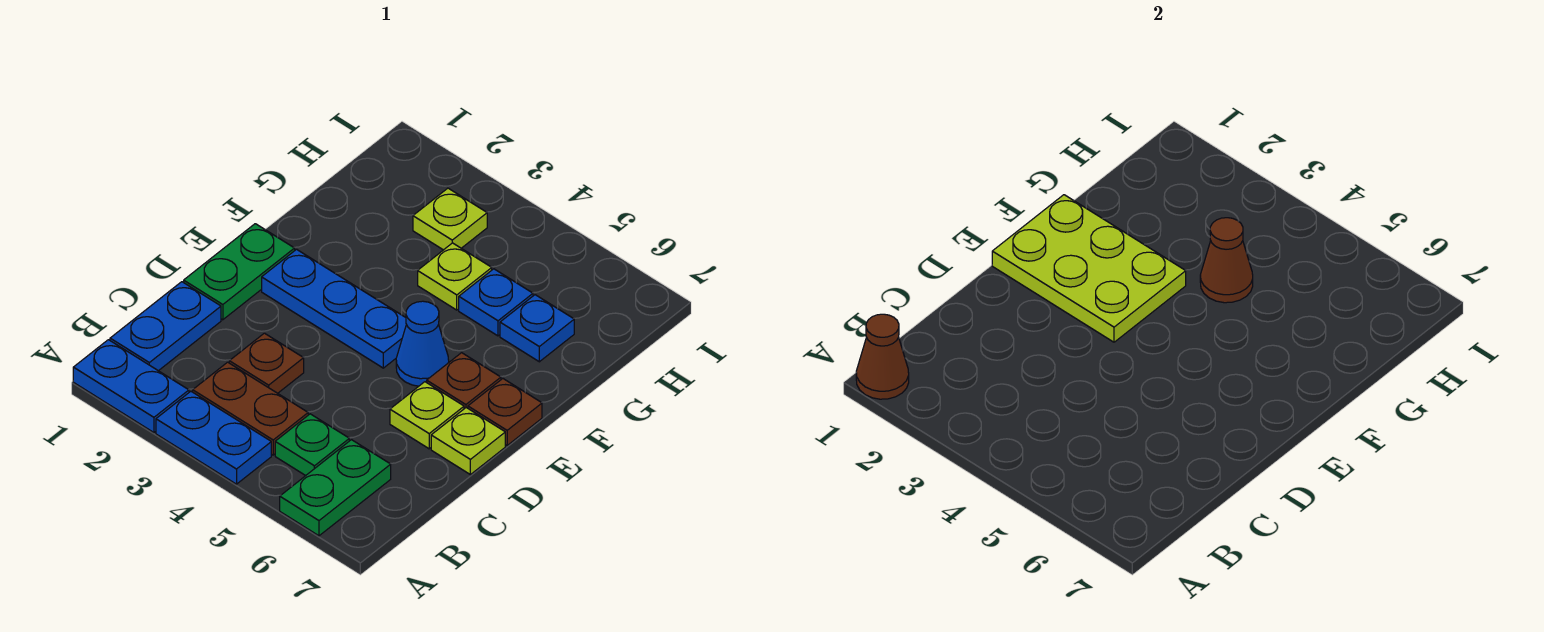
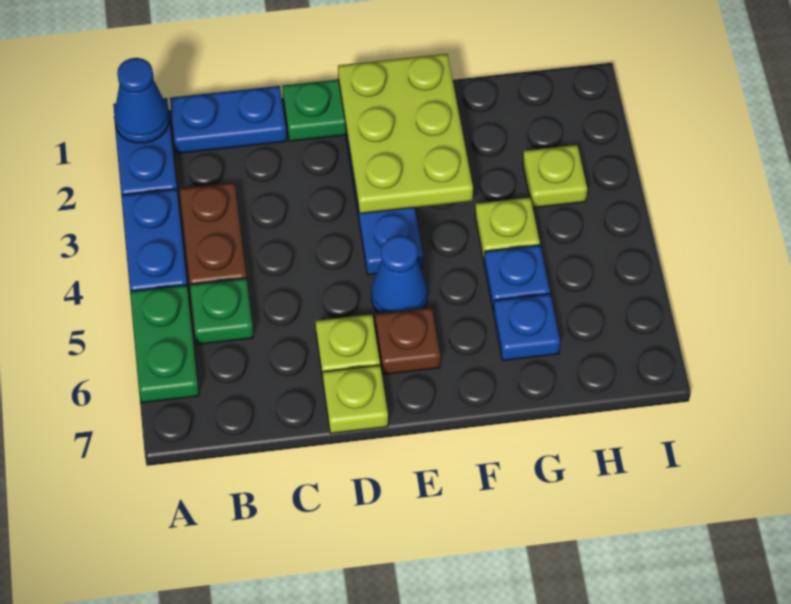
brown 1x1 cone [856,314,909,399] -> blue 1x1 cone [114,58,169,143]
green 1x2 plate [280,440,391,536] -> green 1x2 plate turned to [130,285,199,403]
brown 1x1 plate [229,333,304,393] -> none
brown 1x1 plate [468,379,542,445] -> none
brown 1x1 cone [1200,218,1253,303] -> none

